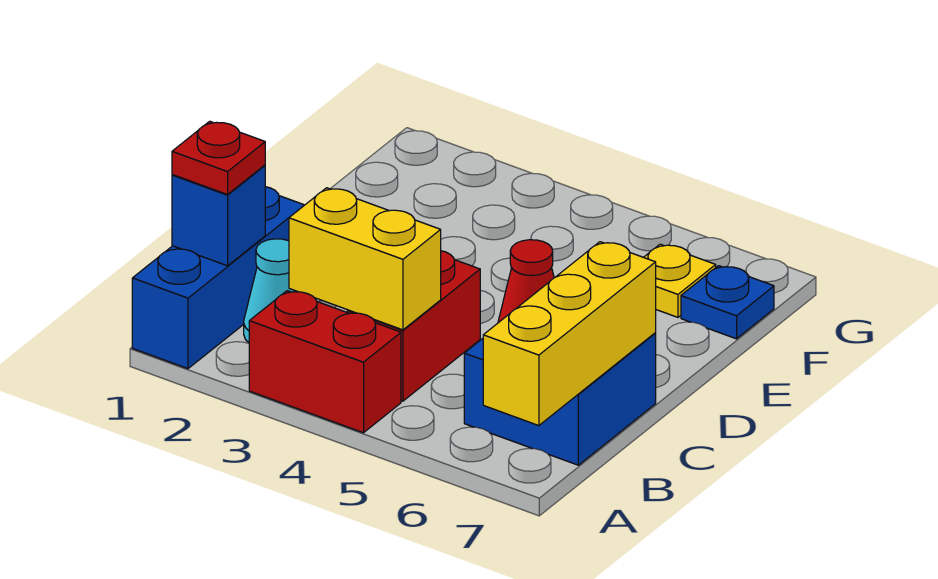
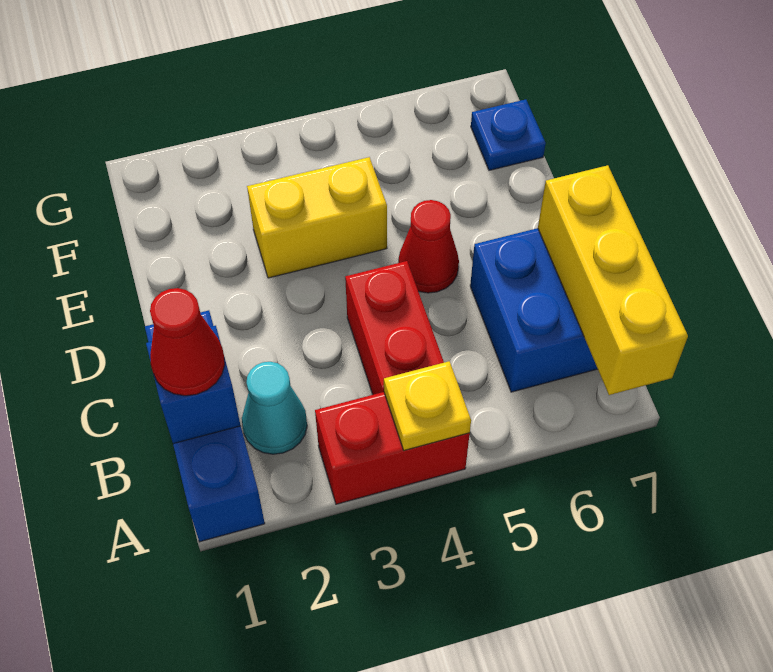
red 1x1 plate [172,121,265,195] -> red 1x1 cone [150,288,225,396]
yellow 1x2 brick [289,188,441,330] -> yellow 1x2 brick moved to [247,157,387,278]
yellow 1x1 plate [644,244,716,317] -> yellow 1x1 plate moved to [384,361,471,451]

